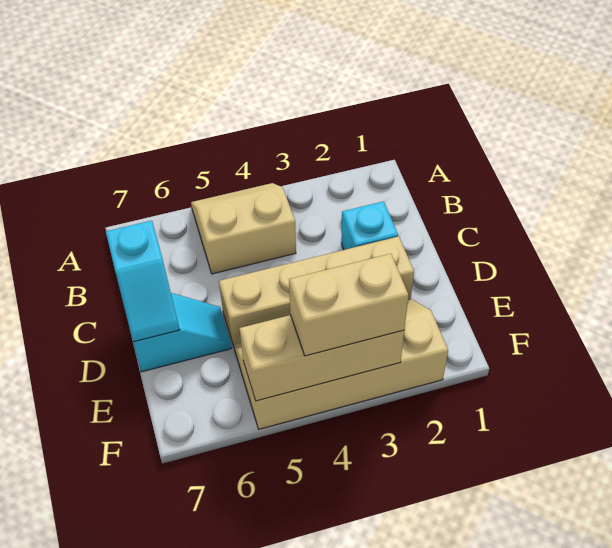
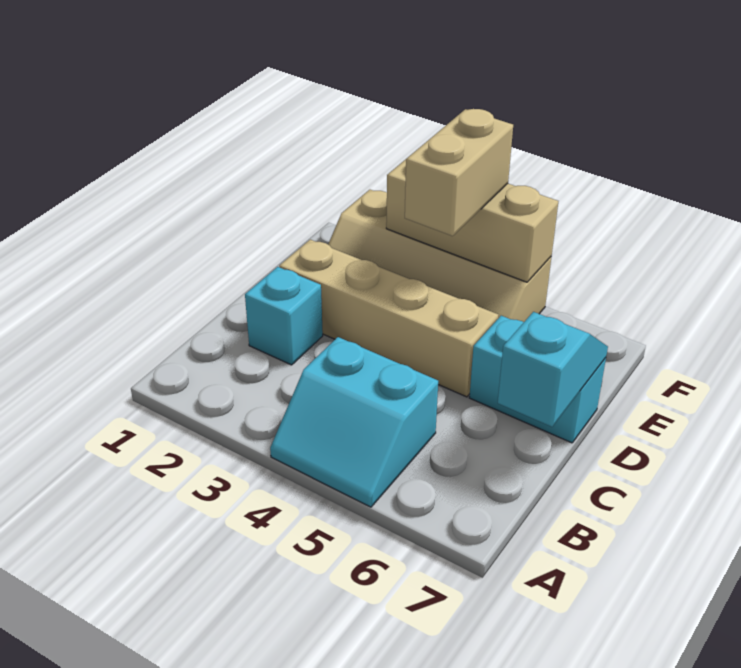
tan 2x2 slope [191,183,296,274] -> cyan 2x2 slope [270,337,438,507]
cyan 1x2 slope [133,293,232,372] -> cyan 1x2 brick [469,316,606,443]
tan 1x2 brick [289,254,408,356] -> tan 1x2 brick turned to [405,109,513,236]

